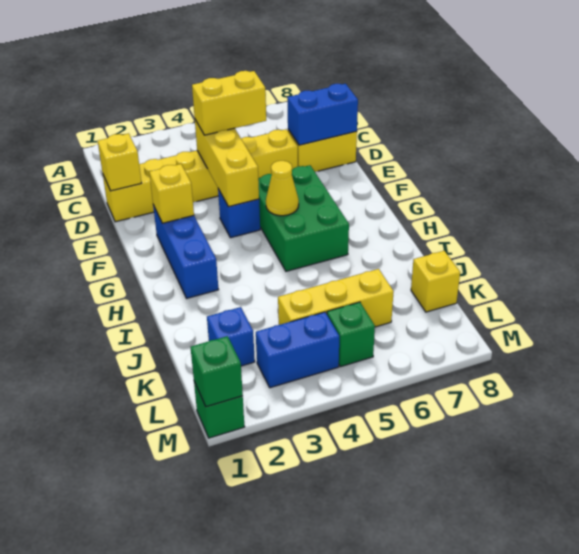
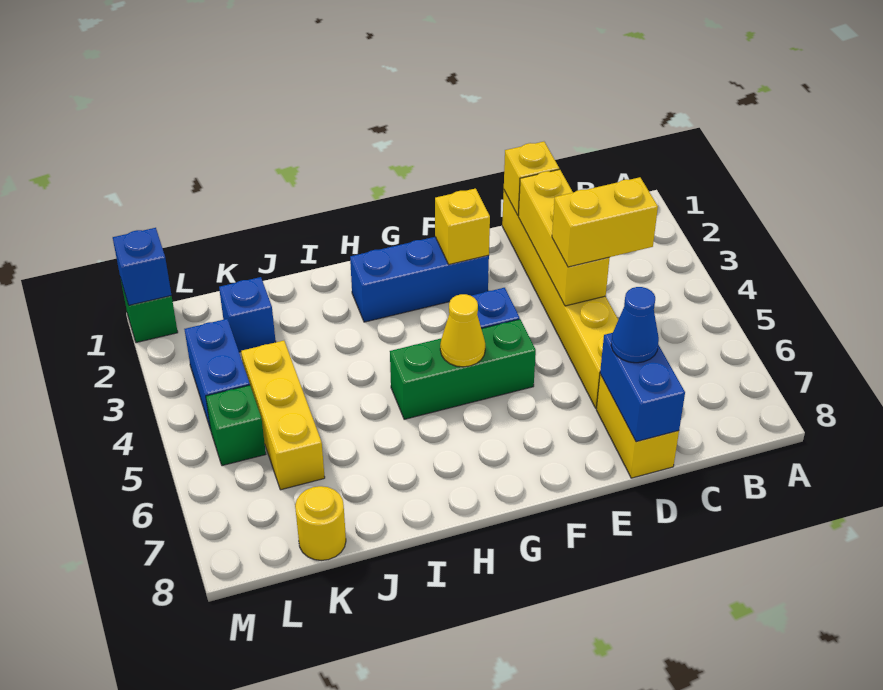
yellow 1x3 brick [195,120,259,207] -> yellow 1x3 brick turned to [518,169,609,306]
yellow 1x2 brick [192,71,266,135] -> yellow 1x2 brick turned to [552,177,658,267]
none -> blue 1x1 cone [611,287,659,363]
green 2x3 brick [258,165,349,271] -> green 1x3 brick [390,319,536,419]
yellow 1x1 brick [411,251,460,312] -> yellow 1x1 round brick [295,486,346,560]
green 1x1 brick [191,336,243,407] -> blue 1x1 brick [113,228,172,305]

